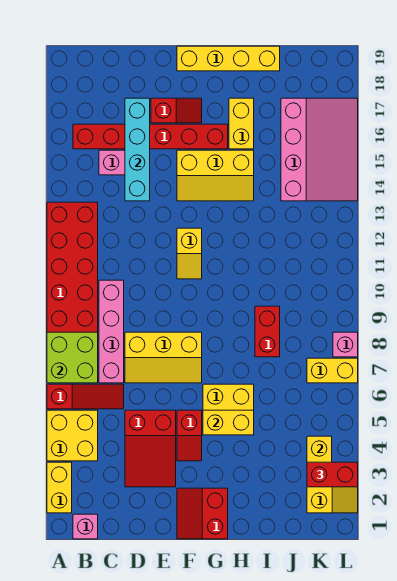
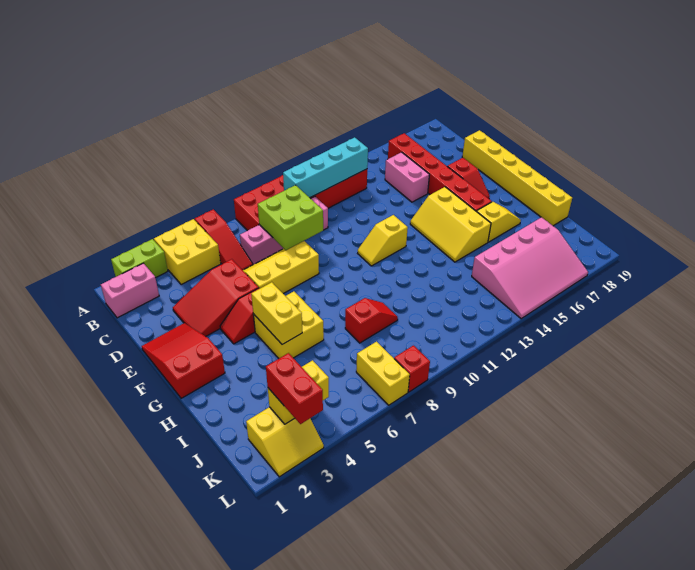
yellow 1x2 brick [47,462,72,513] -> lime 1x2 brick [111,239,168,278]
lime 2x2 brick [47,332,98,383] -> lime 2x2 brick moved to [258,185,323,250]
pink 1x1 brick [73,514,98,539] -> pink 1x2 brick [101,263,159,318]
yellow 2x3 slope [125,332,202,383] -> yellow 2x3 slope turned to [243,241,319,294]
cyan 1x4 brick [125,98,150,201] -> cyan 1x4 brick moved to [283,137,368,198]
red 2x2 slope [177,488,228,539] -> red 2x3 slope [142,323,225,398]
yellow 1x4 brick [177,46,280,71] -> yellow 1x6 brick [462,130,572,226]
yellow 1x2 brick [229,98,254,149] -> yellow 1x2 slope [477,202,521,242]
red 1x2 brick [255,306,280,357] -> red 1x2 slope [345,298,398,343]
pink 1x1 brick [333,332,358,357] -> red 1x1 brick [394,346,430,392]

